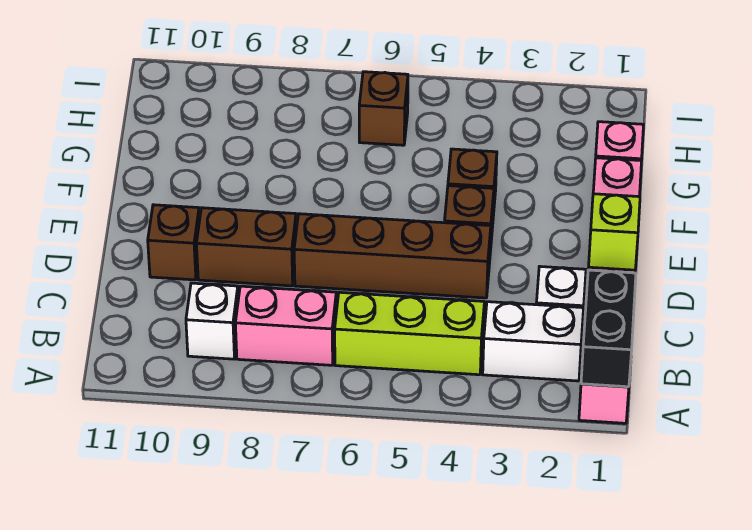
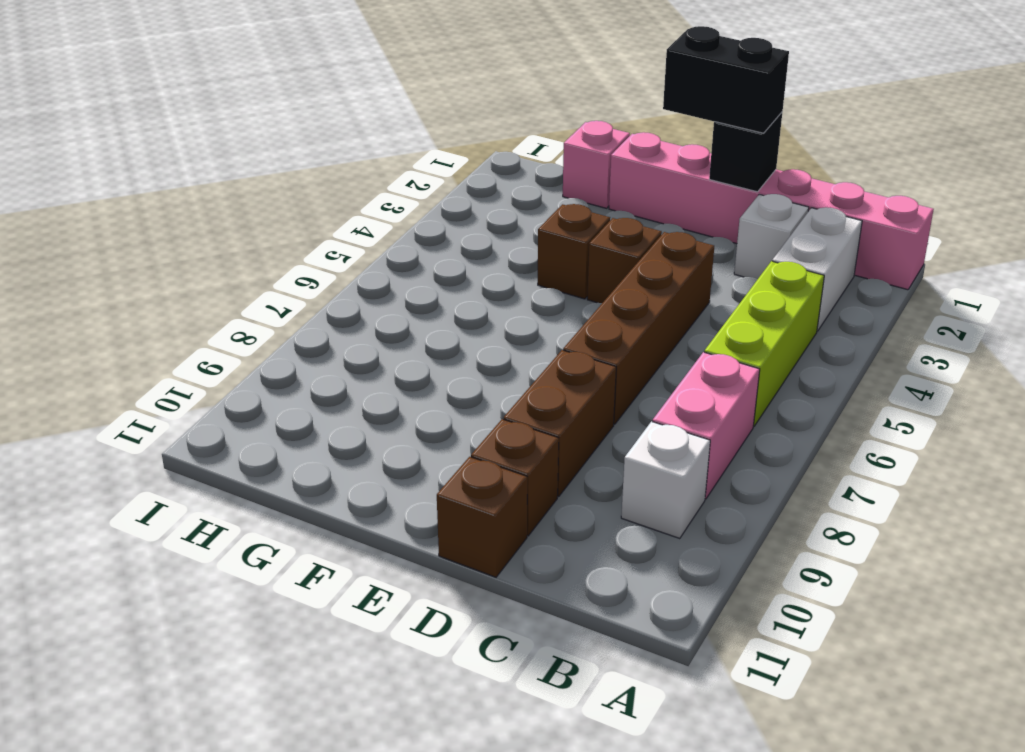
black 1x2 brick [581,270,636,387] -> black 1x2 brick moved to [663,26,789,133]
lime 1x1 brick [589,194,640,270] -> black 1x1 brick [709,112,782,192]
brown 1x1 brick [359,72,408,145] -> brown 1x1 brick moved to [437,457,527,577]

